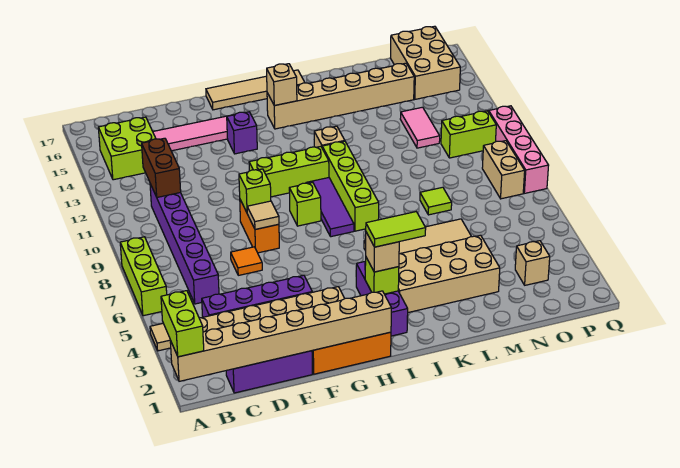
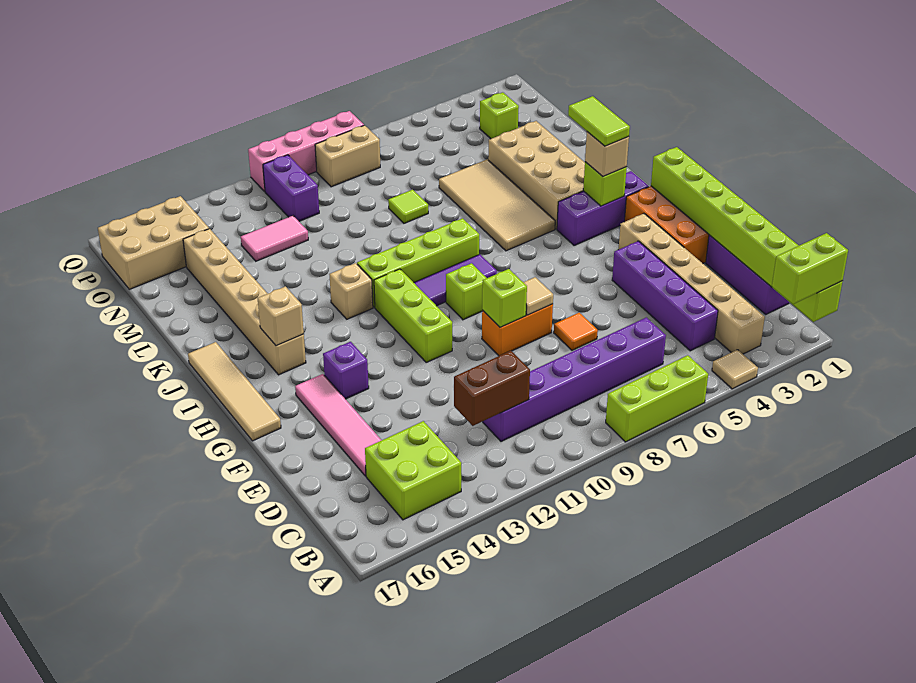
tan 1x8 brick [170,291,391,381] -> lime 1x8 brick [651,147,843,322]
tan 1x1 brick [515,241,550,285] -> lime 1x1 brick [480,92,519,139]
lime 1x2 brick [441,111,496,158] -> purple 1x2 brick [263,155,319,221]

